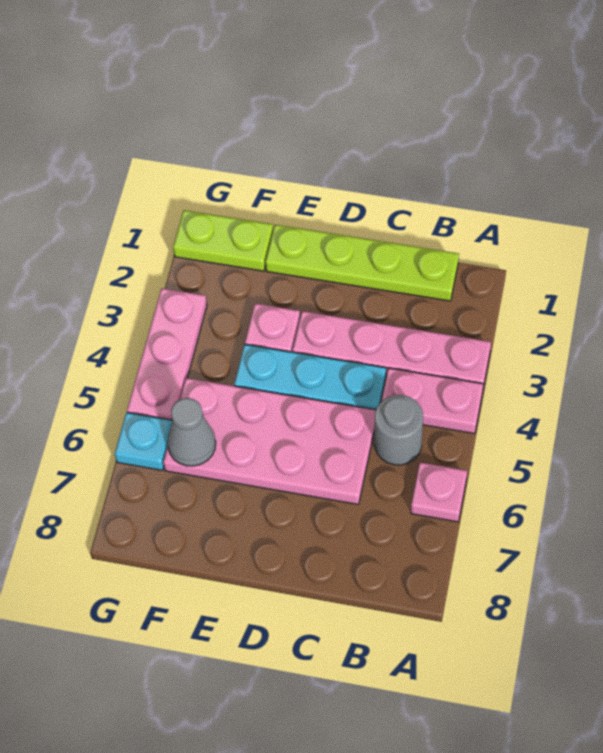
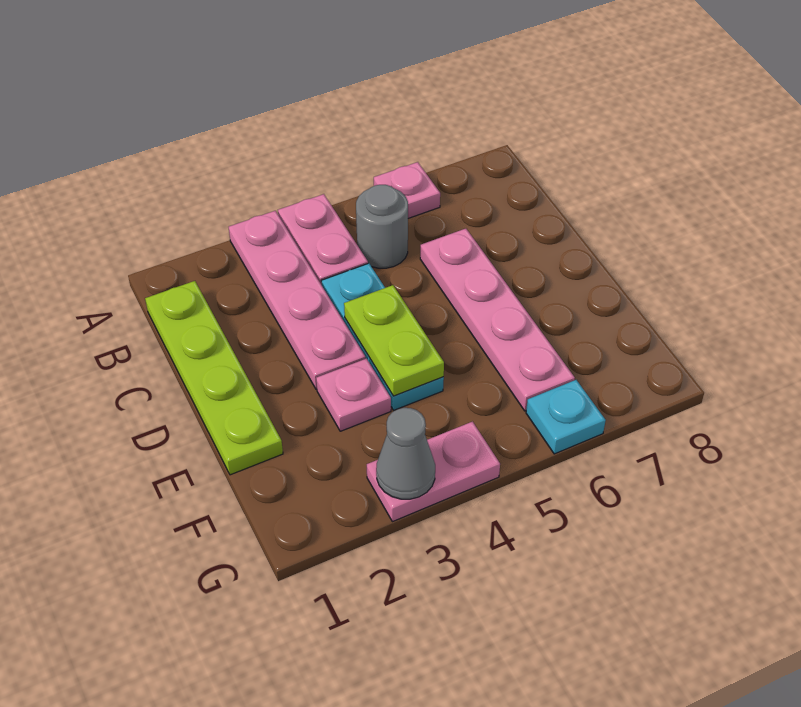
pink 2x4 plate [163,378,376,504] -> pink 1x4 plate [420,229,575,411]
lime 1x2 plate [173,210,273,271] -> lime 1x2 plate moved to [344,285,444,396]
grey 1x1 cone [167,398,216,466] -> grey 1x1 cone moved to [376,408,435,499]
pink 1x3 plate [127,288,207,420] -> pink 1x2 plate [367,422,500,522]

